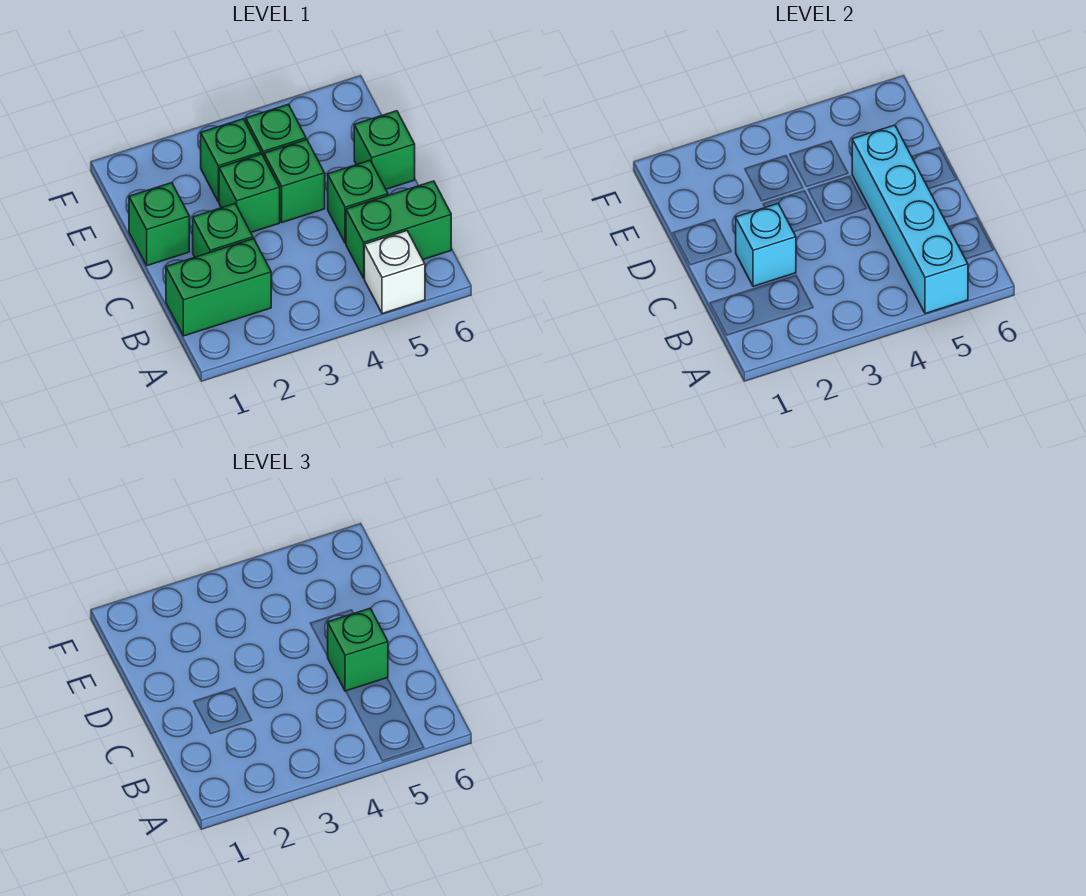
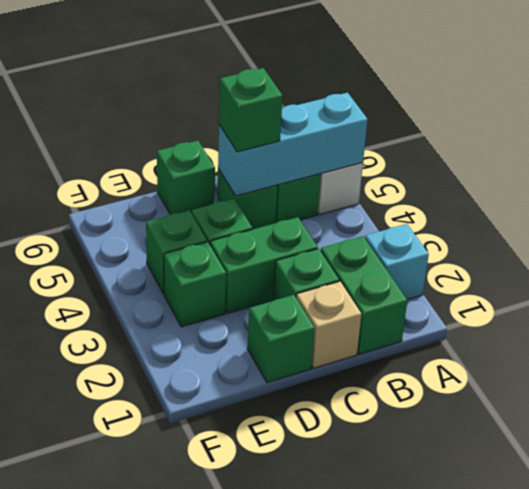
cyan 1x4 brick [852,125,968,314] -> cyan 1x3 brick [218,93,368,196]
none -> tan 1x1 brick [296,282,362,368]
cyan 1x1 brick [736,204,796,286] -> cyan 1x1 brick moved to [365,224,429,300]
green 1x1 brick [219,154,280,232] -> green 1x2 brick [210,217,318,314]

